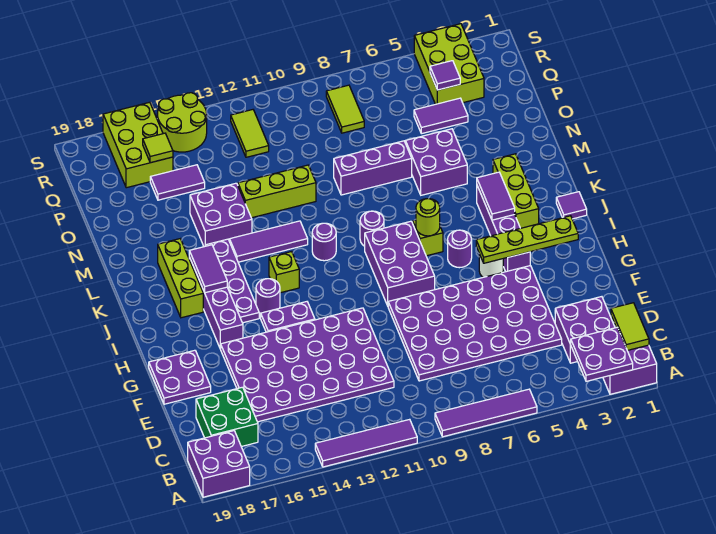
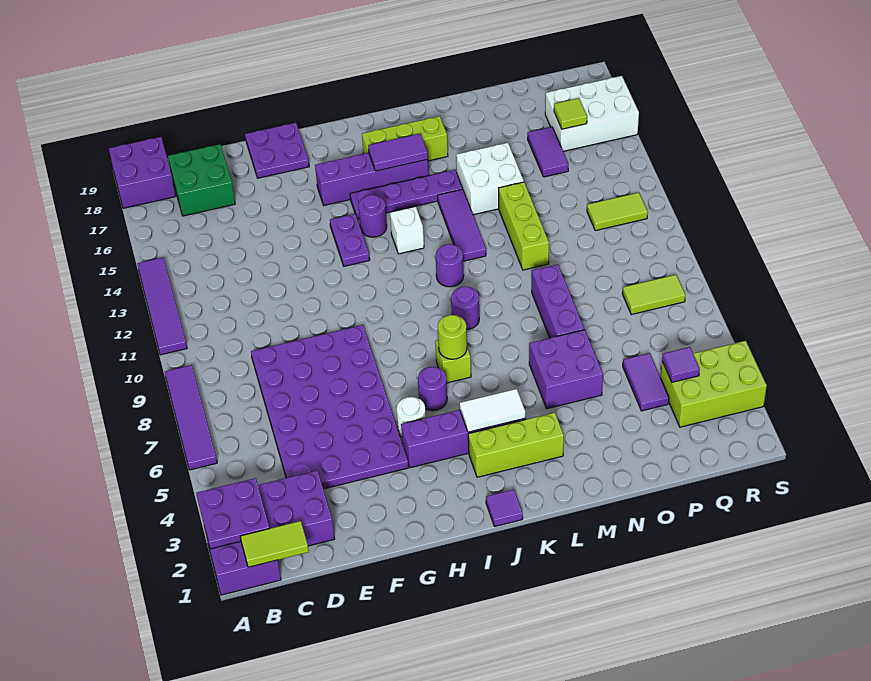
purple 4x6 plate [221,308,394,422] -> none
lime 1x4 plate [476,216,578,263] -> none
purple 2x3 brick [365,221,435,306] -> none
purple 1x2 tile [477,172,515,220] -> white 1x2 tile [460,389,525,432]
lime 1x1 brick [269,252,299,293] -> white 1x1 brick [390,207,424,254]
purple 2x2 brick [190,183,252,247] -> white 2x2 brick [456,143,524,215]
lime 2x3 brick [103,102,173,188] -> white 2x3 brick [545,76,639,151]
lime 2x2 round brick [157,93,207,152] -> none

